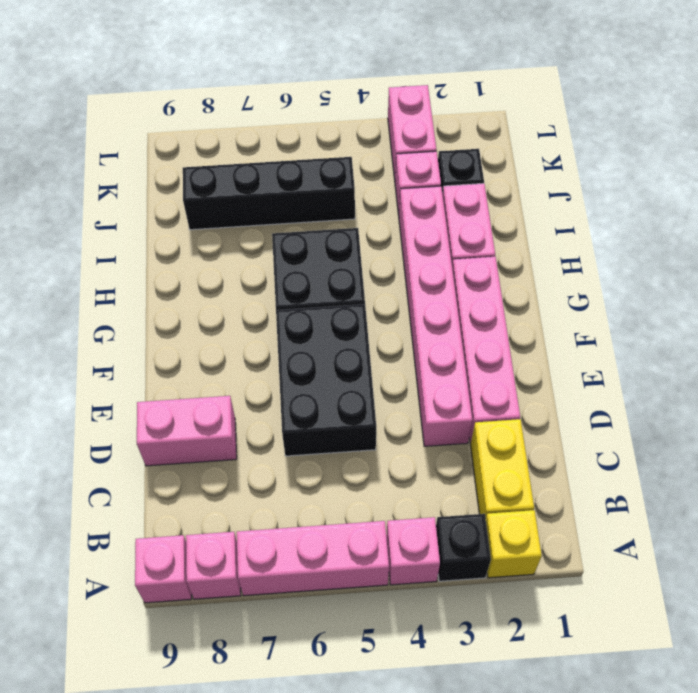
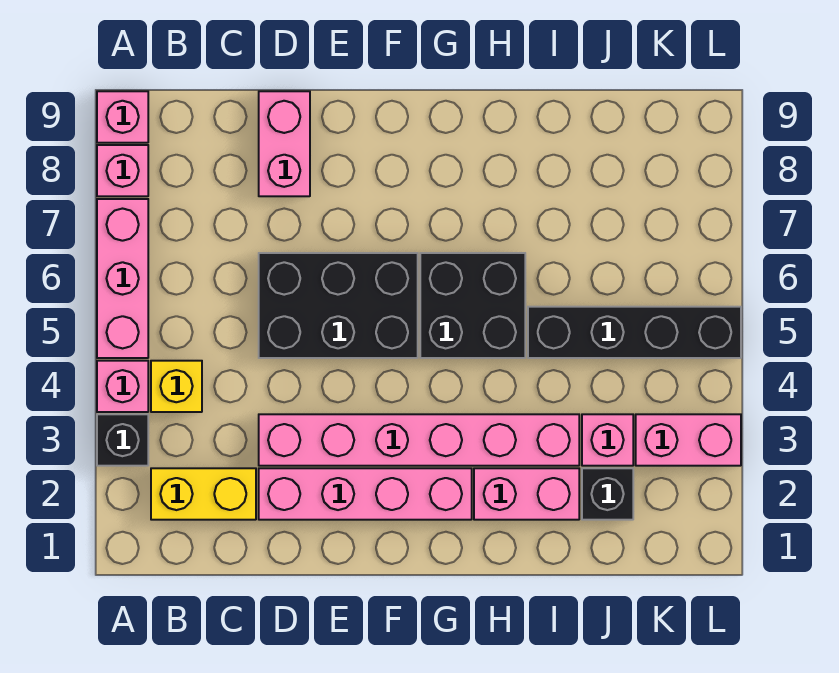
yellow 1x1 brick [486,510,542,578] -> yellow 1x1 brick moved to [151,361,202,412]
black 1x4 brick [183,157,355,230] -> black 1x4 brick turned to [528,307,741,358]

